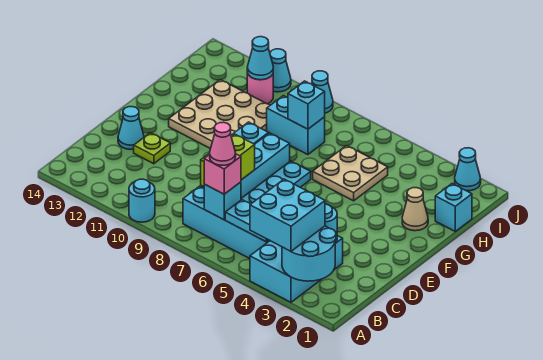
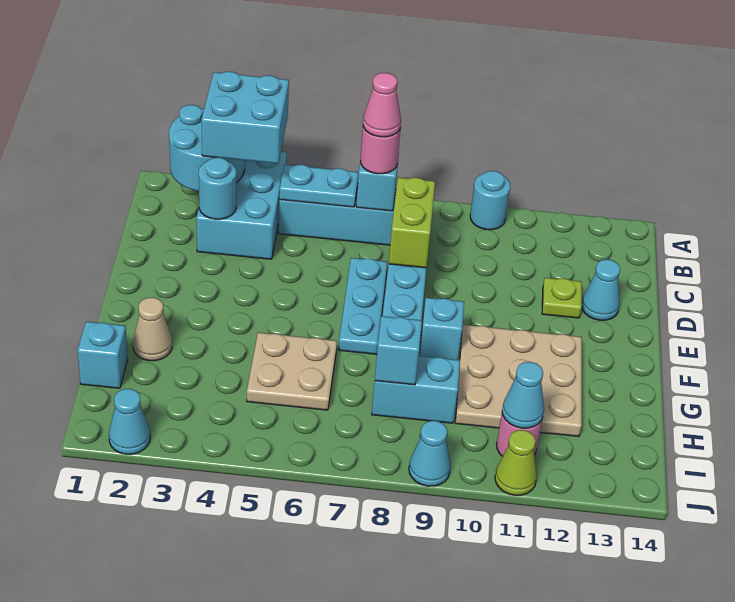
pink 1x1 brick [204,154,241,194] -> pink 1x1 round brick [360,127,401,174]
cyan 1x1 cone [270,49,291,92] -> lime 1x1 cone [495,430,537,495]

